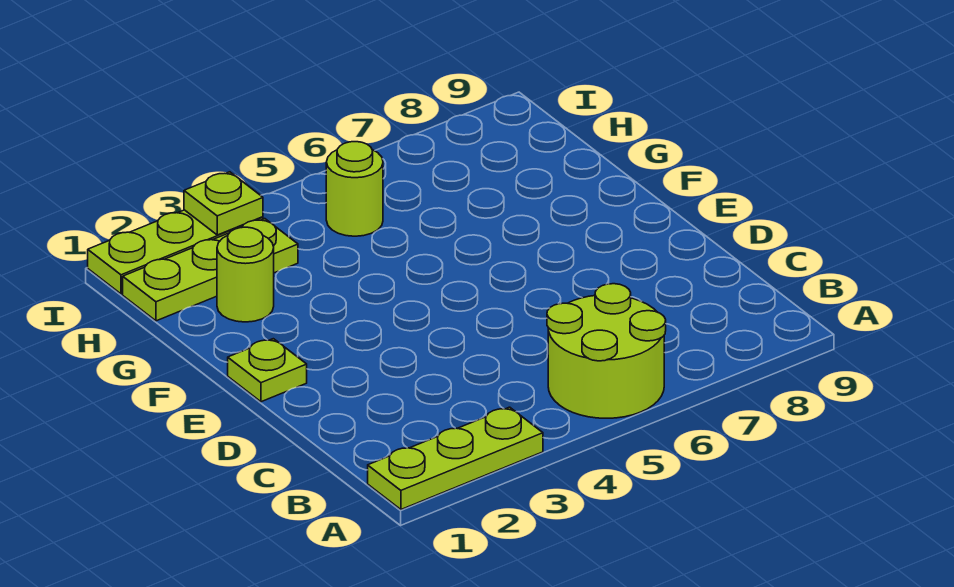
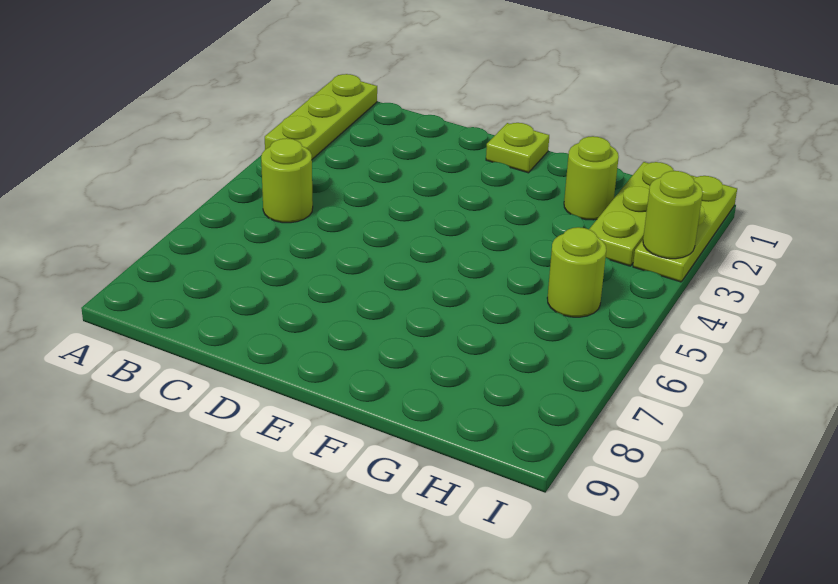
lime 2x2 round brick [547,284,666,418] -> lime 1x1 round brick [261,138,313,223]
lime 1x1 plate [184,172,263,235] -> lime 1x1 round brick [643,171,703,259]

